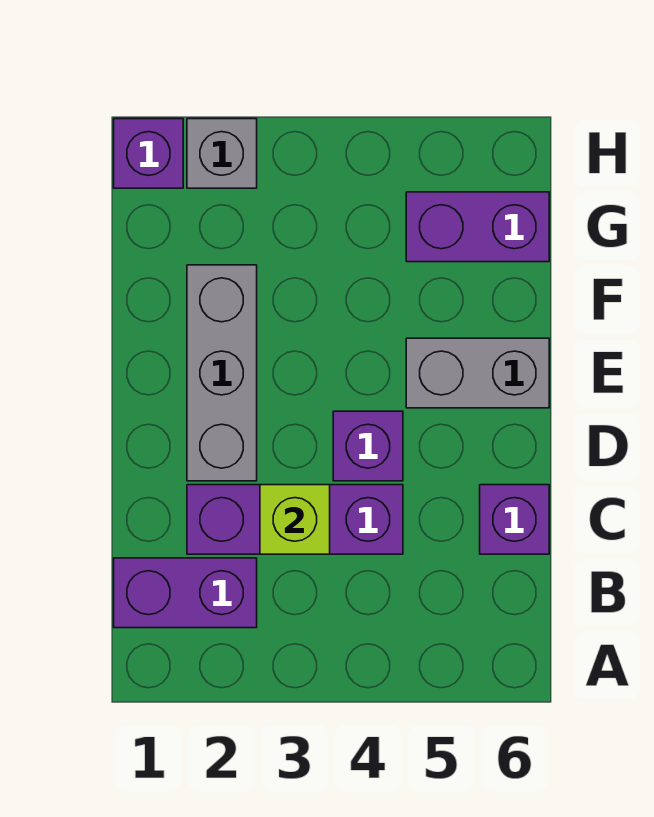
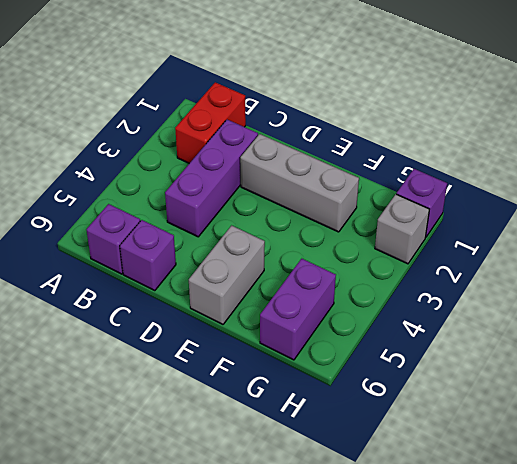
purple 1x2 brick [114,558,257,628] -> red 1x2 brick [175,82,246,163]
lime 1x1 brick [260,485,330,554] -> none
purple 1x1 brick [333,411,403,481] -> purple 1x1 brick moved to [86,204,140,274]

